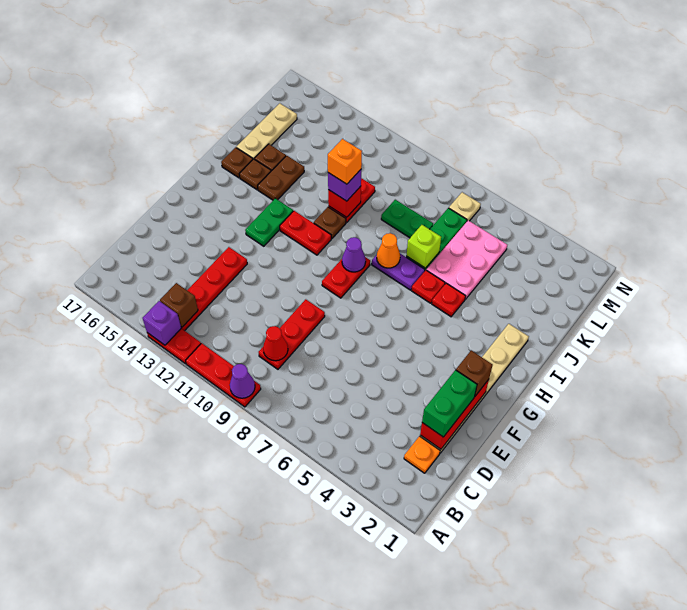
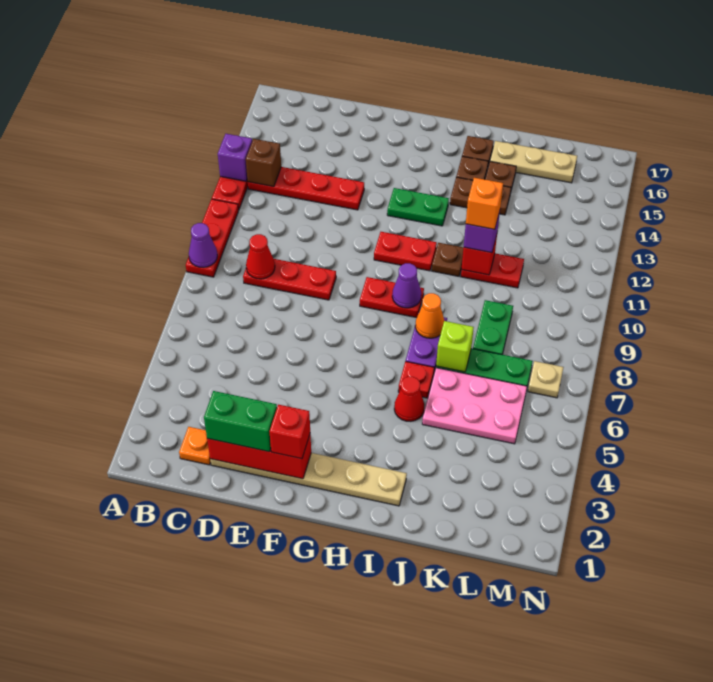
brown 1x1 brick [456,350,493,397] -> red 1x1 brick [269,405,310,459]
red 1x2 plate [280,211,331,255] -> red 1x2 plate turned to [374,232,437,271]
red 1x1 plate [432,283,466,317] -> red 1x1 cone [394,377,424,421]

